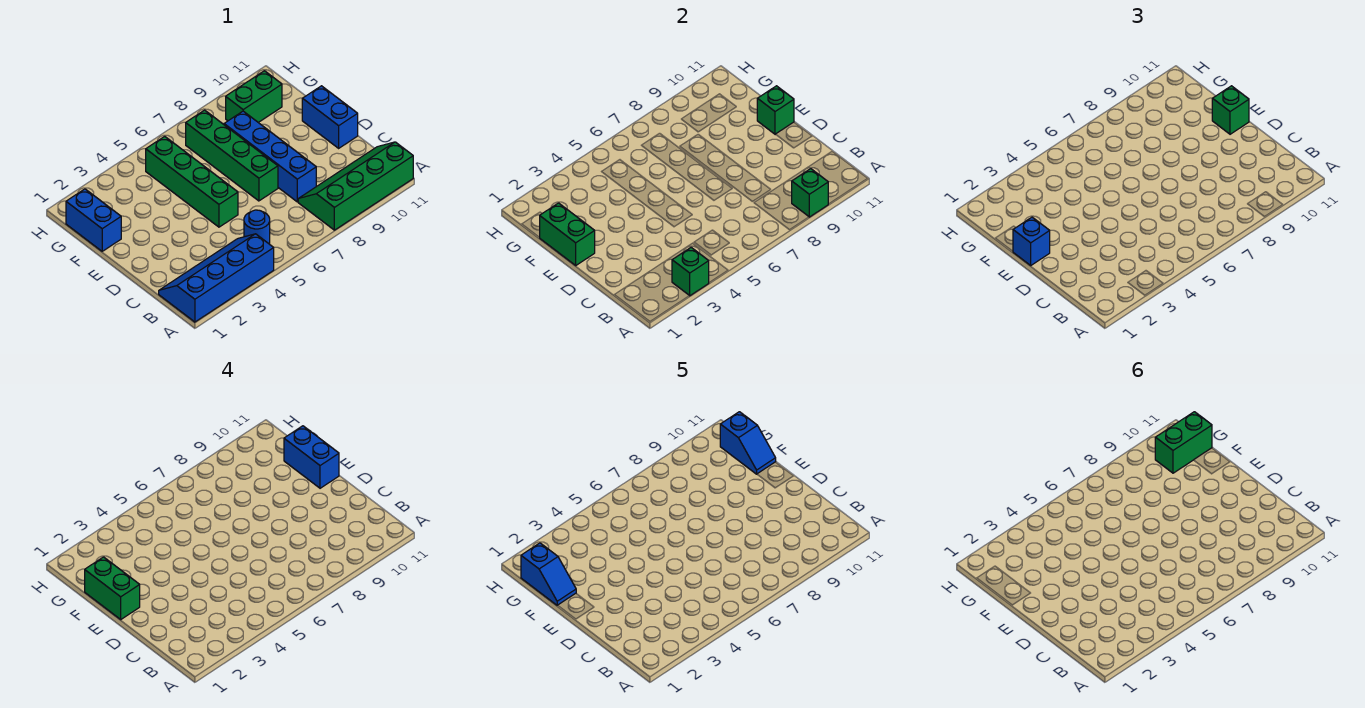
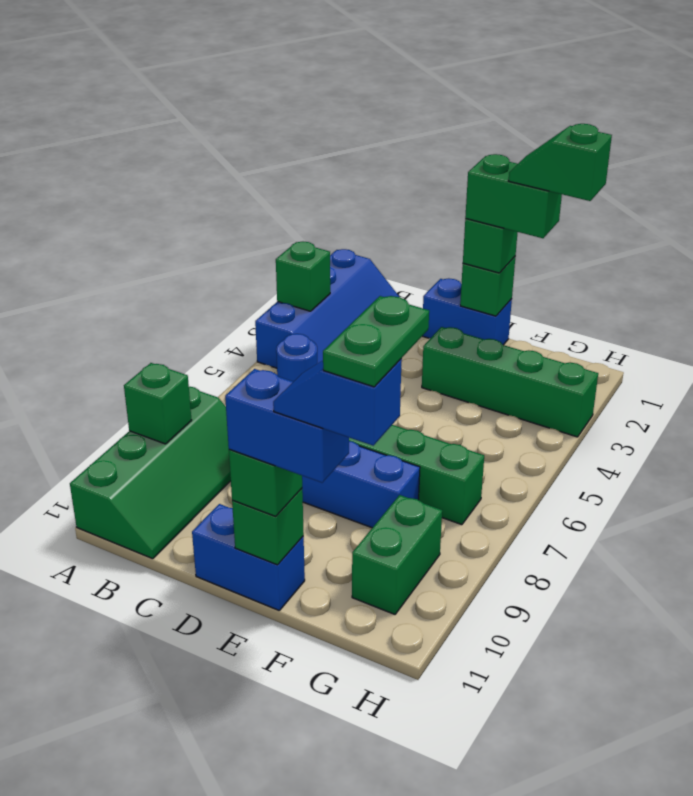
green 1x4 brick [146,136,238,227] -> green 1x4 brick moved to [422,327,598,437]
green 1x2 brick [540,203,595,265] -> green 1x1 brick [460,257,515,316]
blue 1x1 brick [1013,217,1050,265] -> green 1x1 brick [463,219,518,273]
blue 1x2 brick [66,189,121,251] -> blue 1x2 brick moved to [423,278,512,345]
blue 1x2 slope [521,543,576,605] -> green 1x2 slope [509,124,612,201]
green 1x2 brick [1155,412,1212,473] -> green 1x2 plate [323,296,429,387]

